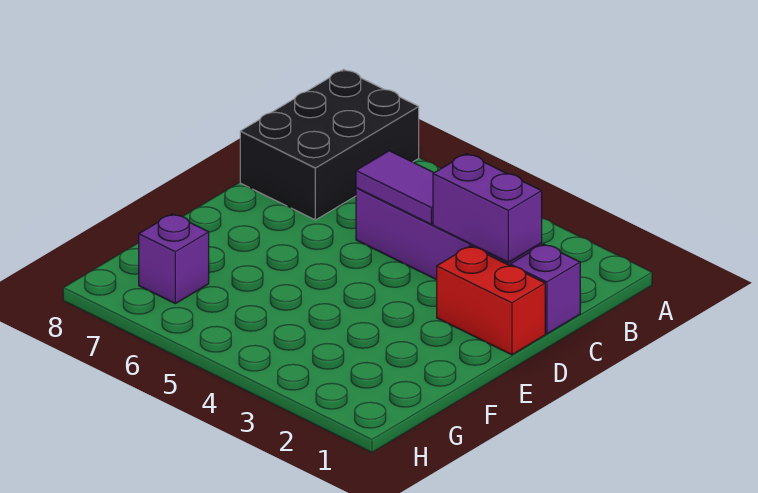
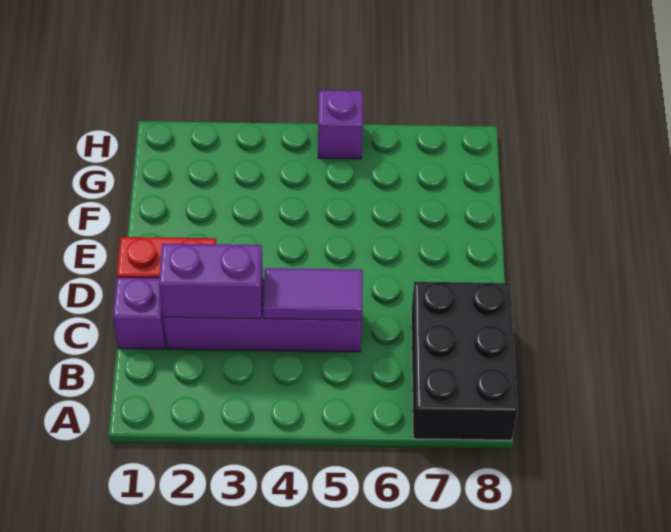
purple 1x1 brick [139,214,209,304] -> purple 1x1 brick moved to [318,90,363,159]

